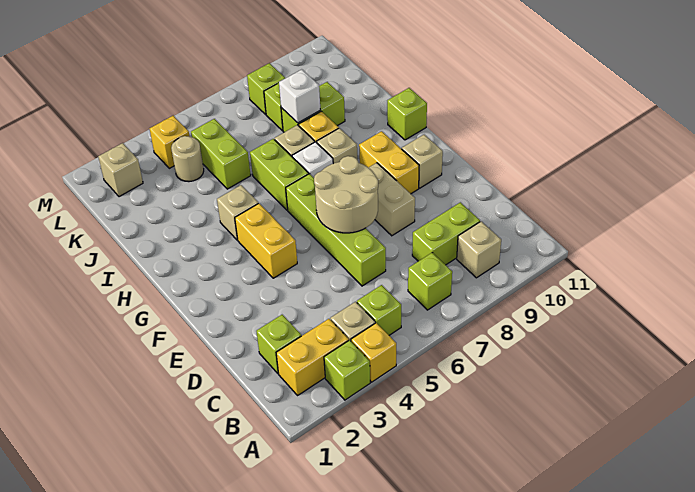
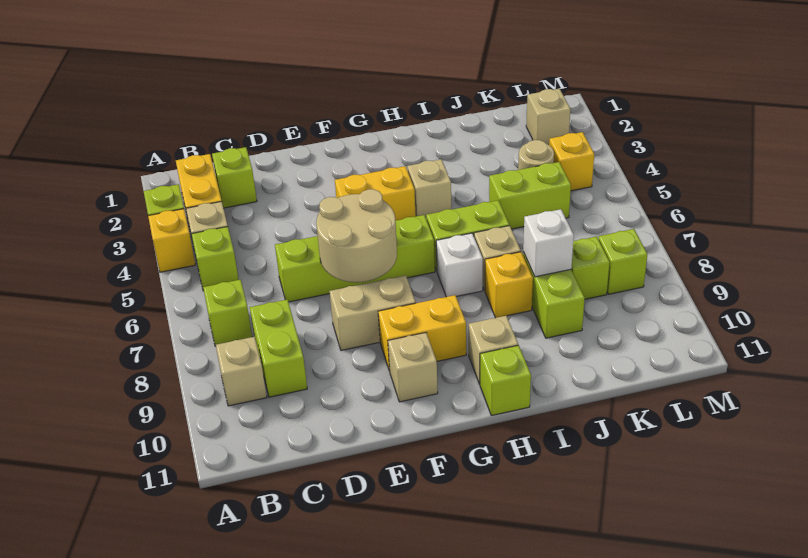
tan 1x1 brick [317,128,358,163] -> tan 1x1 brick moved to [469,316,518,384]

